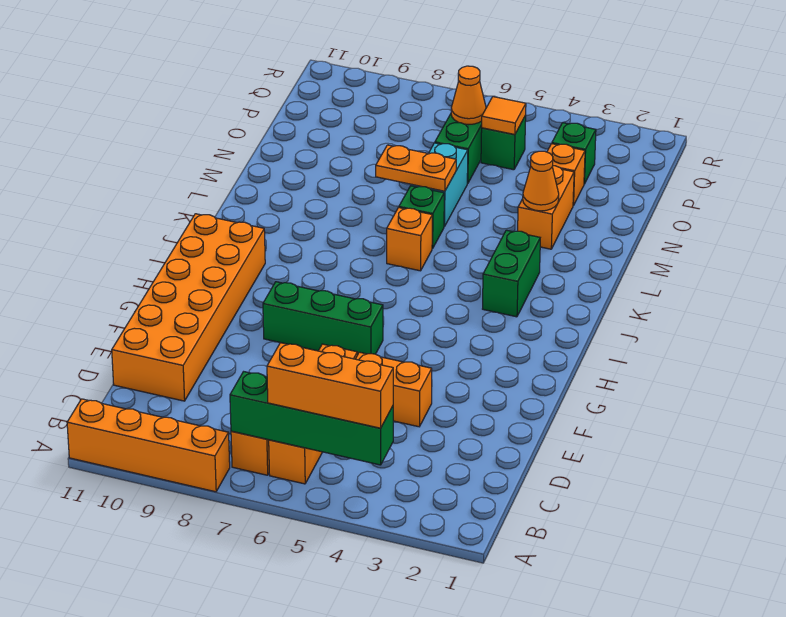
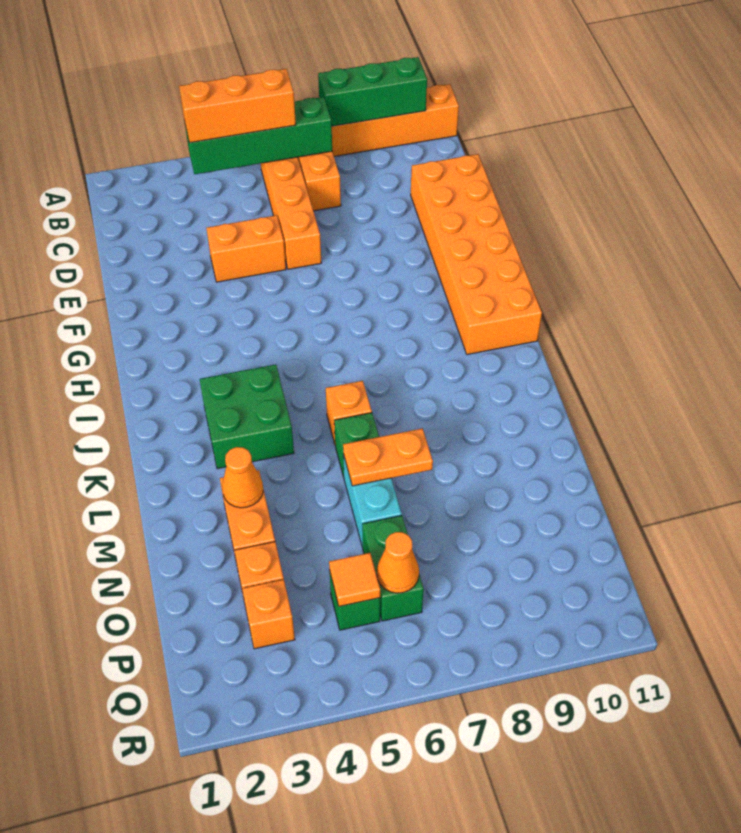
green 1x3 brick [263,282,383,355] -> green 1x3 brick moved to [318,57,427,126]
green 1x2 brick [483,230,540,317] -> green 2x2 brick [200,364,294,469]
green 1x1 brick [552,123,596,184] -> orange 1x1 brick [242,580,295,649]

